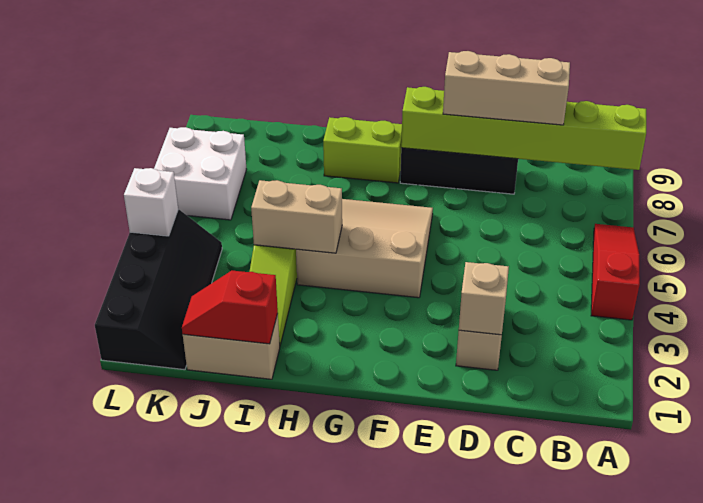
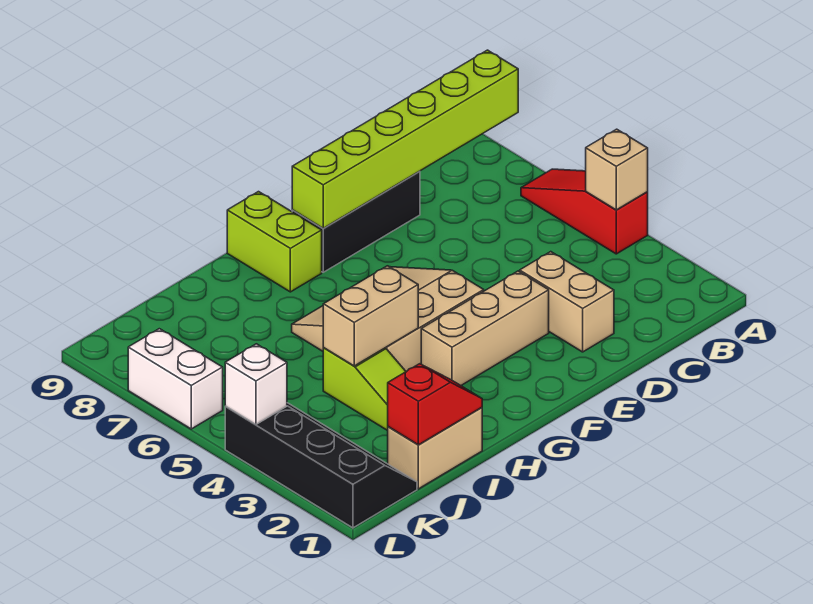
tan 1x3 brick [443,51,570,125] -> tan 1x3 brick moved to [421,271,549,385]
tan 1x1 brick [459,262,509,335] -> tan 1x1 brick moved to [586,129,648,210]
lime 1x2 brick [323,117,402,183] -> lime 1x2 brick turned to [227,192,322,292]
red 1x2 slope [182,271,278,344] -> red 1x2 slope turned to [388,364,482,445]
white 2x2 brick [154,127,247,220] -> white 1x2 brick [128,329,223,429]

